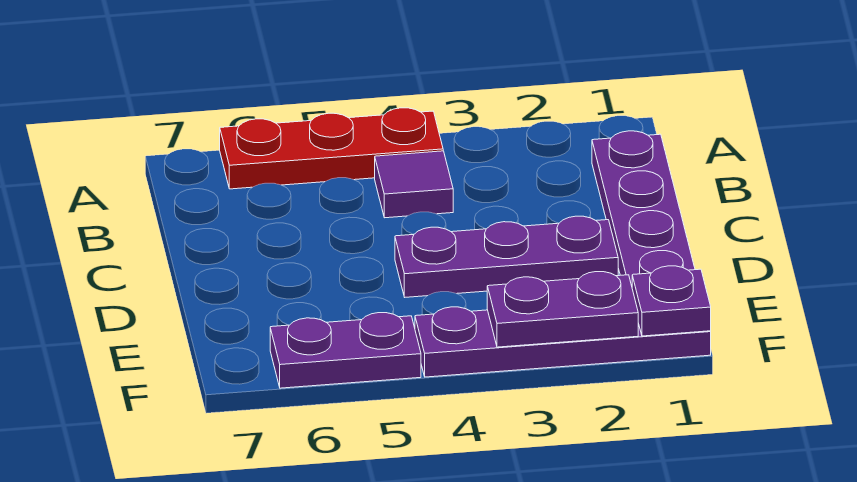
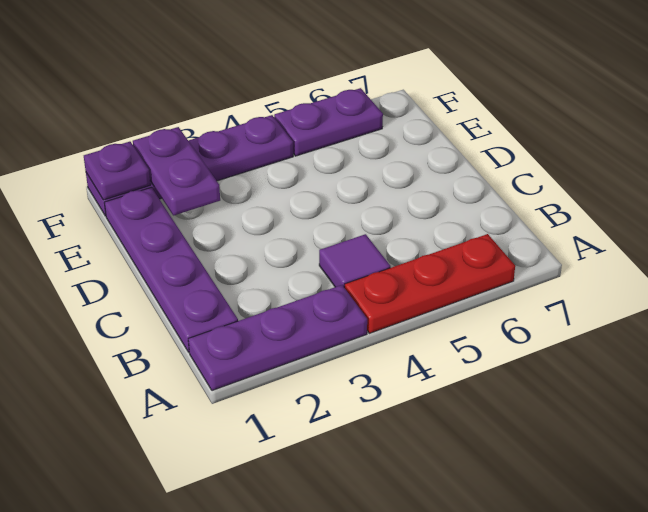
purple 1x3 plate [395,216,618,297] -> purple 1x3 plate moved to [188,285,367,391]
purple 1x2 plate [487,272,638,347] -> purple 1x2 plate turned to [133,127,220,215]

